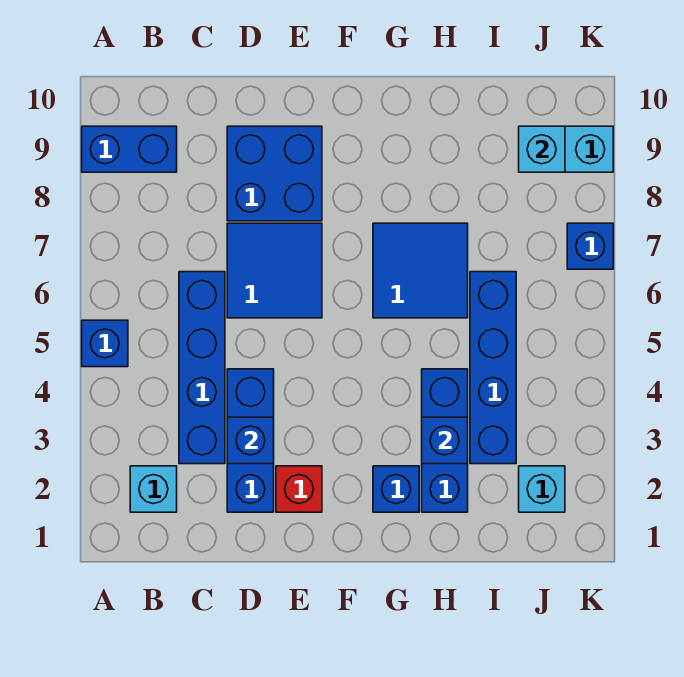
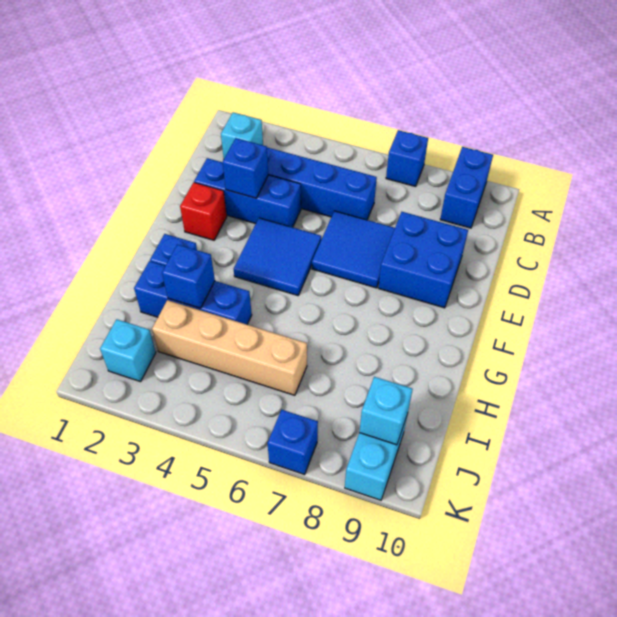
blue 1x1 brick [82,320,128,367] -> blue 1x1 brick moved to [386,130,428,186]
blue 2x2 tile [373,223,468,318] -> blue 2x2 tile moved to [234,218,321,296]
blue 1x4 brick [470,272,516,464] -> tan 1x4 brick [152,300,307,395]

